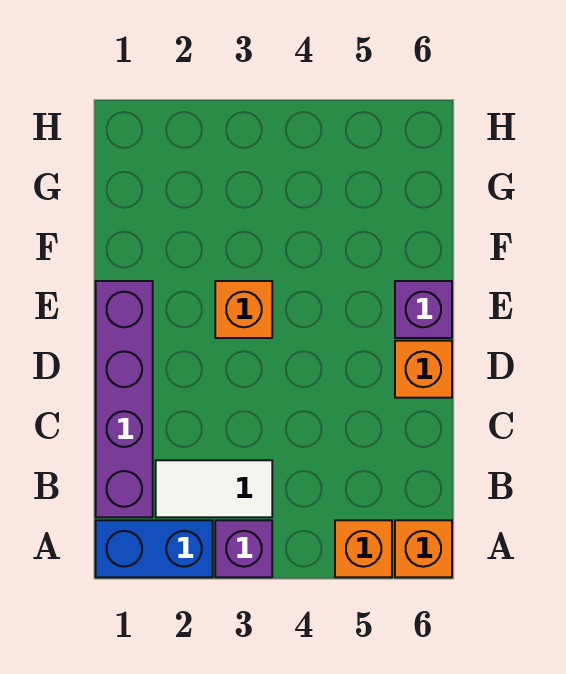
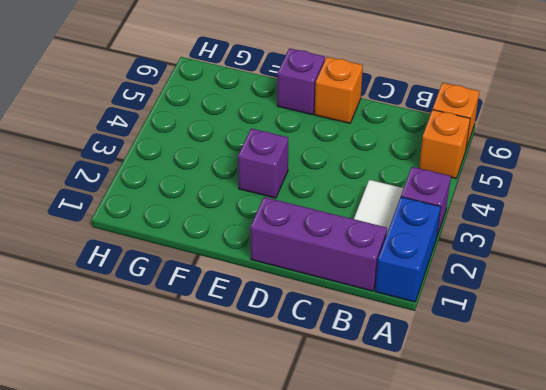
purple 1x4 brick [96,281,153,517] -> purple 1x3 brick [250,197,387,291]
orange 1x1 brick [215,281,272,338] -> purple 1x1 brick [238,128,288,198]

